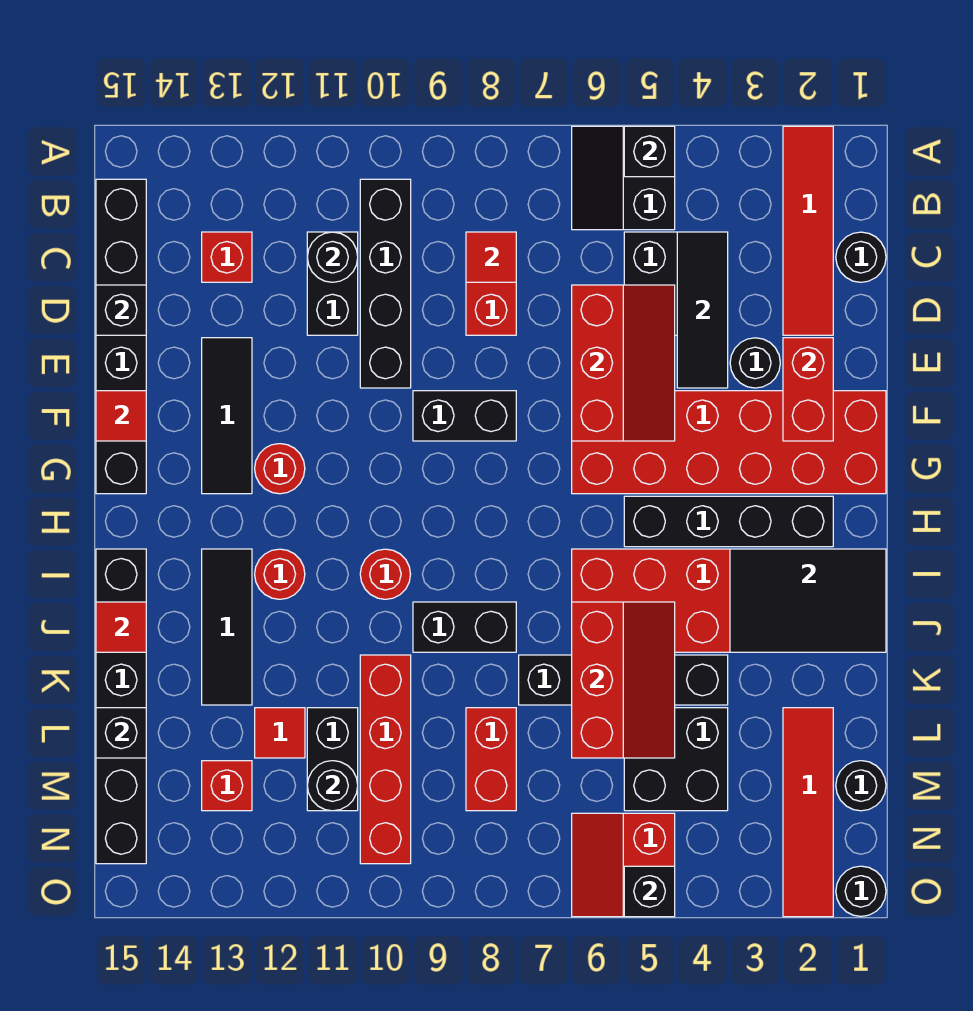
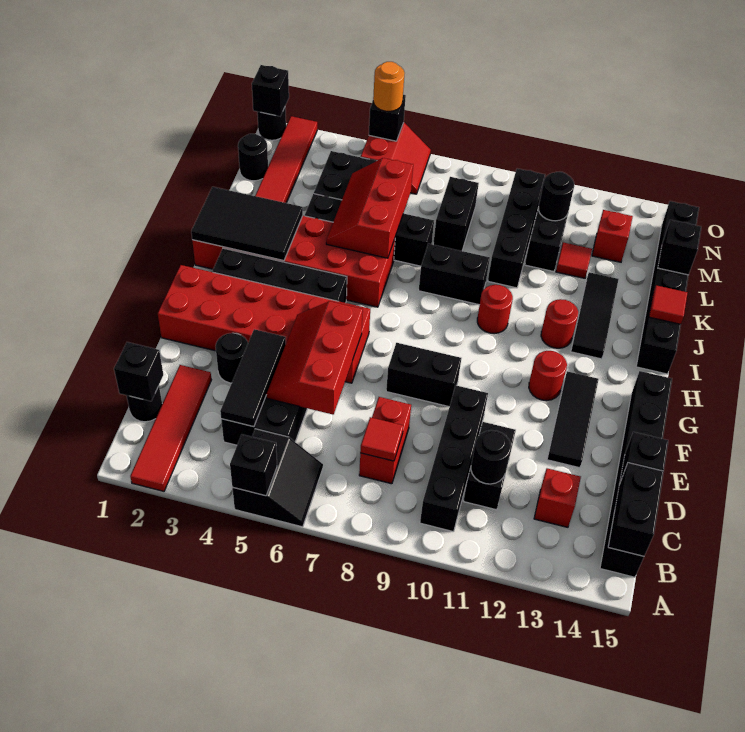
none -> black 1x2 brick [608,463,664,556]
none -> black 1x1 brick [114,342,163,401]
red 1x2 brick [783,338,833,441] -> none
red 1x1 tile [96,391,146,441] -> none
red 1x4 brick [360,655,411,864] -> black 1x4 brick [488,169,545,288]
red 1x2 brick [466,708,516,811] -> black 1x2 brick [433,177,479,251]
none -> black 1x1 brick [252,65,289,116]
none -> orange 1x1 round brick [373,62,404,111]

